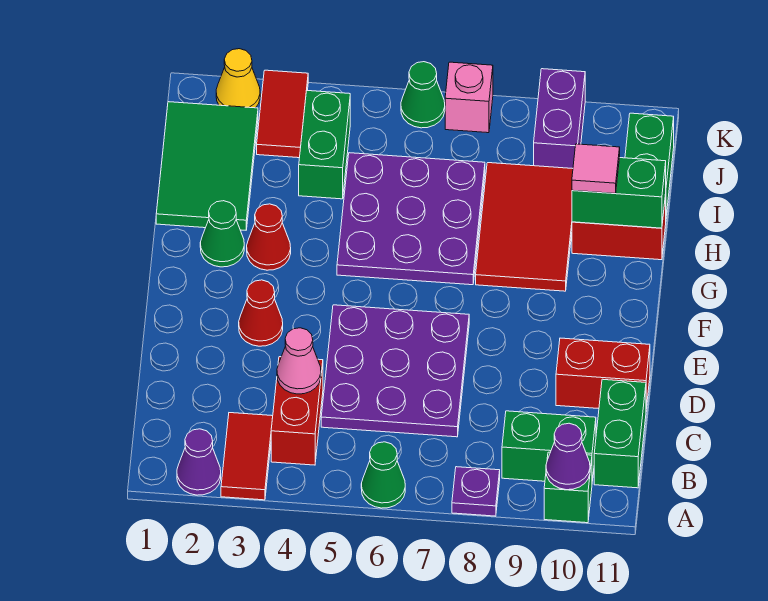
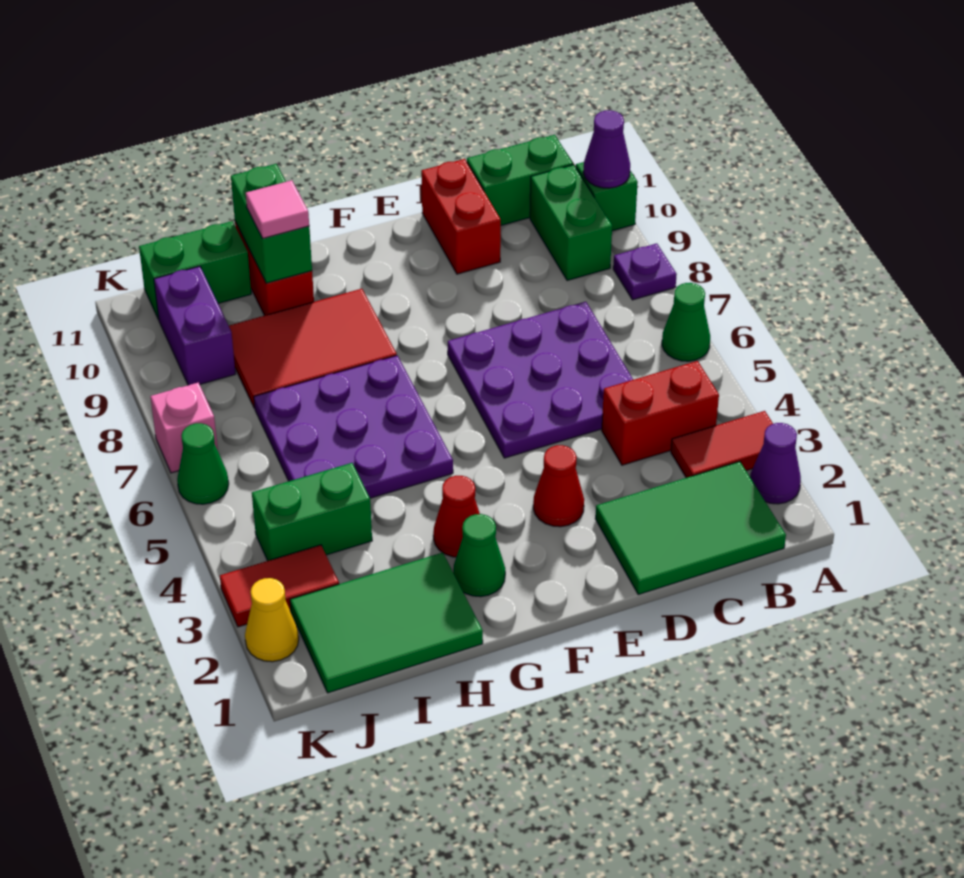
none -> green 2x3 tile [595,462,786,594]
pink 1x1 cone [277,328,321,394] -> none
purple 1x2 brick [534,69,585,168] -> purple 1x2 brick turned to [154,266,235,385]

